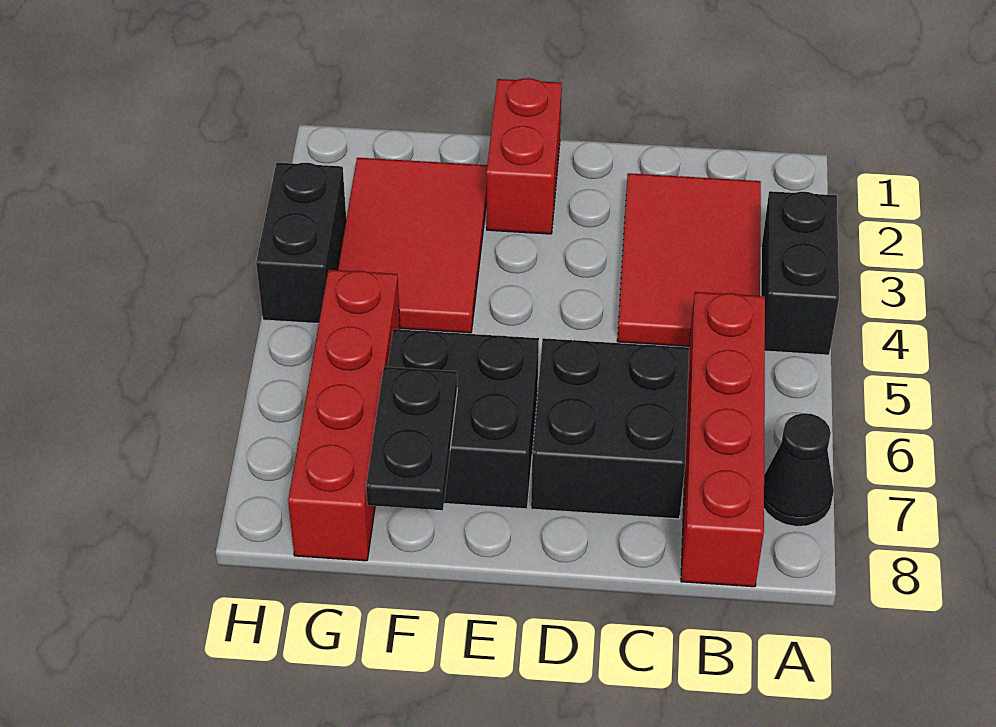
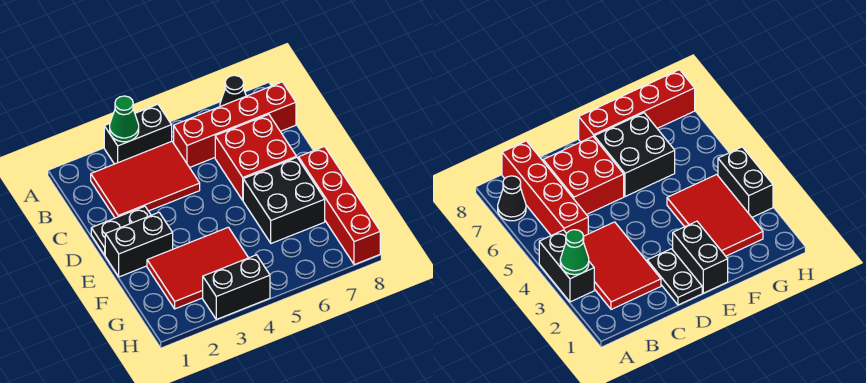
none -> green 1x1 cone [110,96,139,142]
black 2x2 brick [531,338,689,519] -> red 2x2 brick [215,114,297,200]
red 1x2 brick [486,78,562,234] -> black 1x2 brick [105,212,173,277]
black 1x2 plate [366,367,457,510] -> black 1x2 plate moved to [91,206,151,255]
red 1x4 brick [288,270,400,561] -> red 1x4 brick turned to [299,146,380,265]

